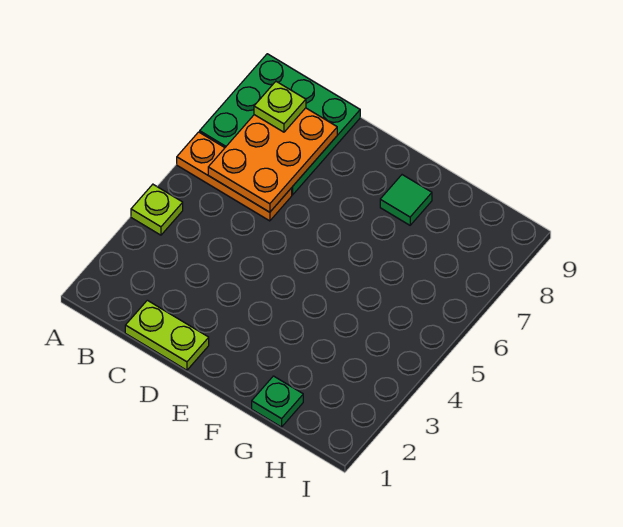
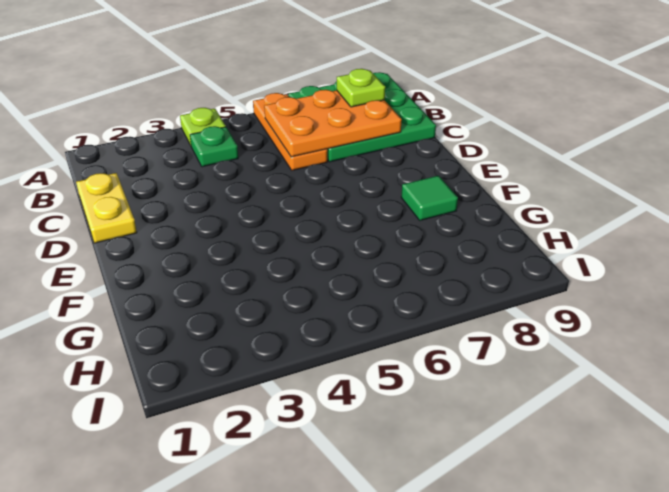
lime 1x2 plate [125,300,209,370] -> yellow 1x2 plate [76,173,137,243]
green 1x1 plate [252,376,303,427] -> green 1x1 plate moved to [190,126,238,167]

